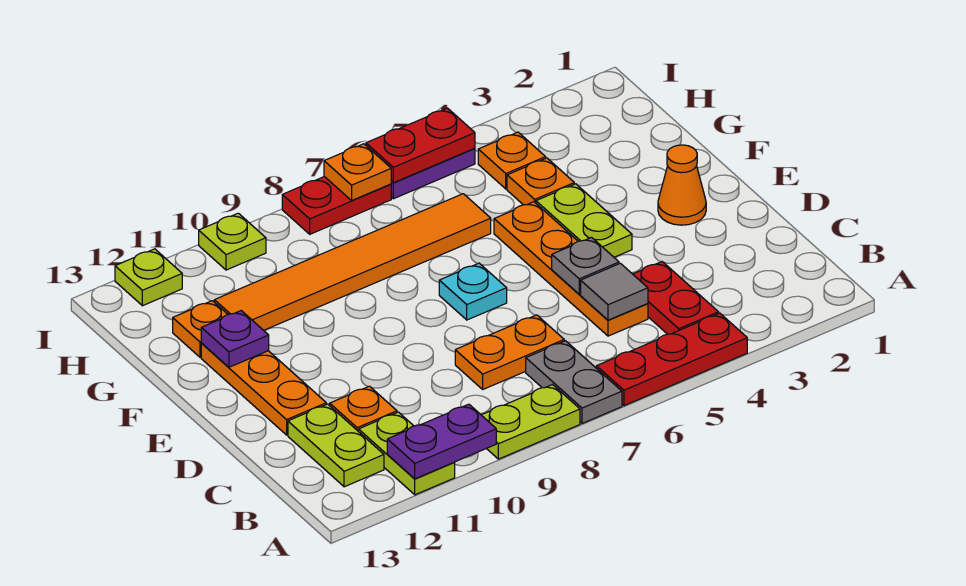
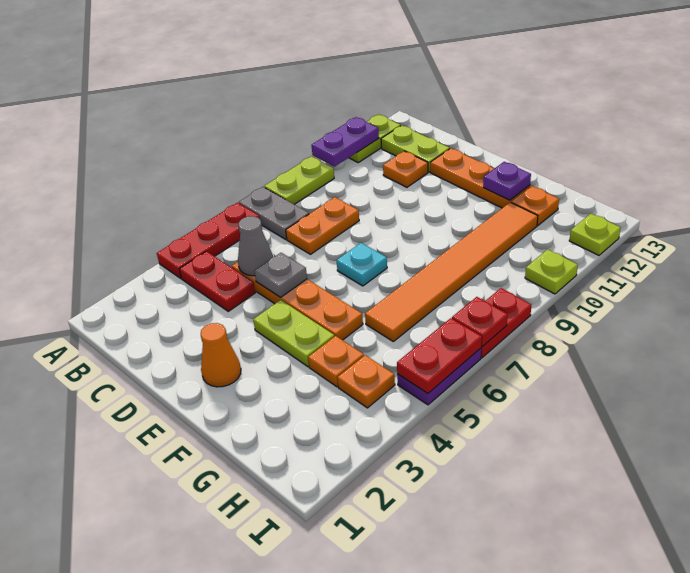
lime 1x2 plate [359,412,455,495] -> lime 1x2 plate turned to [349,115,401,162]
grey 1x1 tile [581,263,648,320] -> grey 1x1 cone [238,216,273,276]
orange 1x1 plate [324,144,391,200] -> red 1x1 plate [452,297,508,346]

